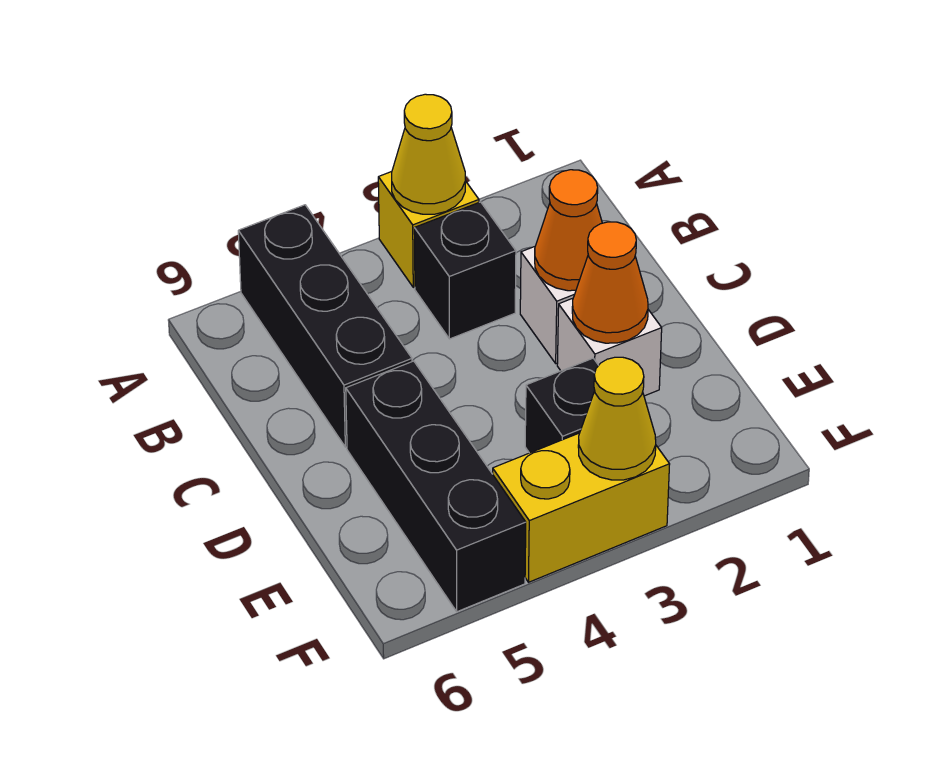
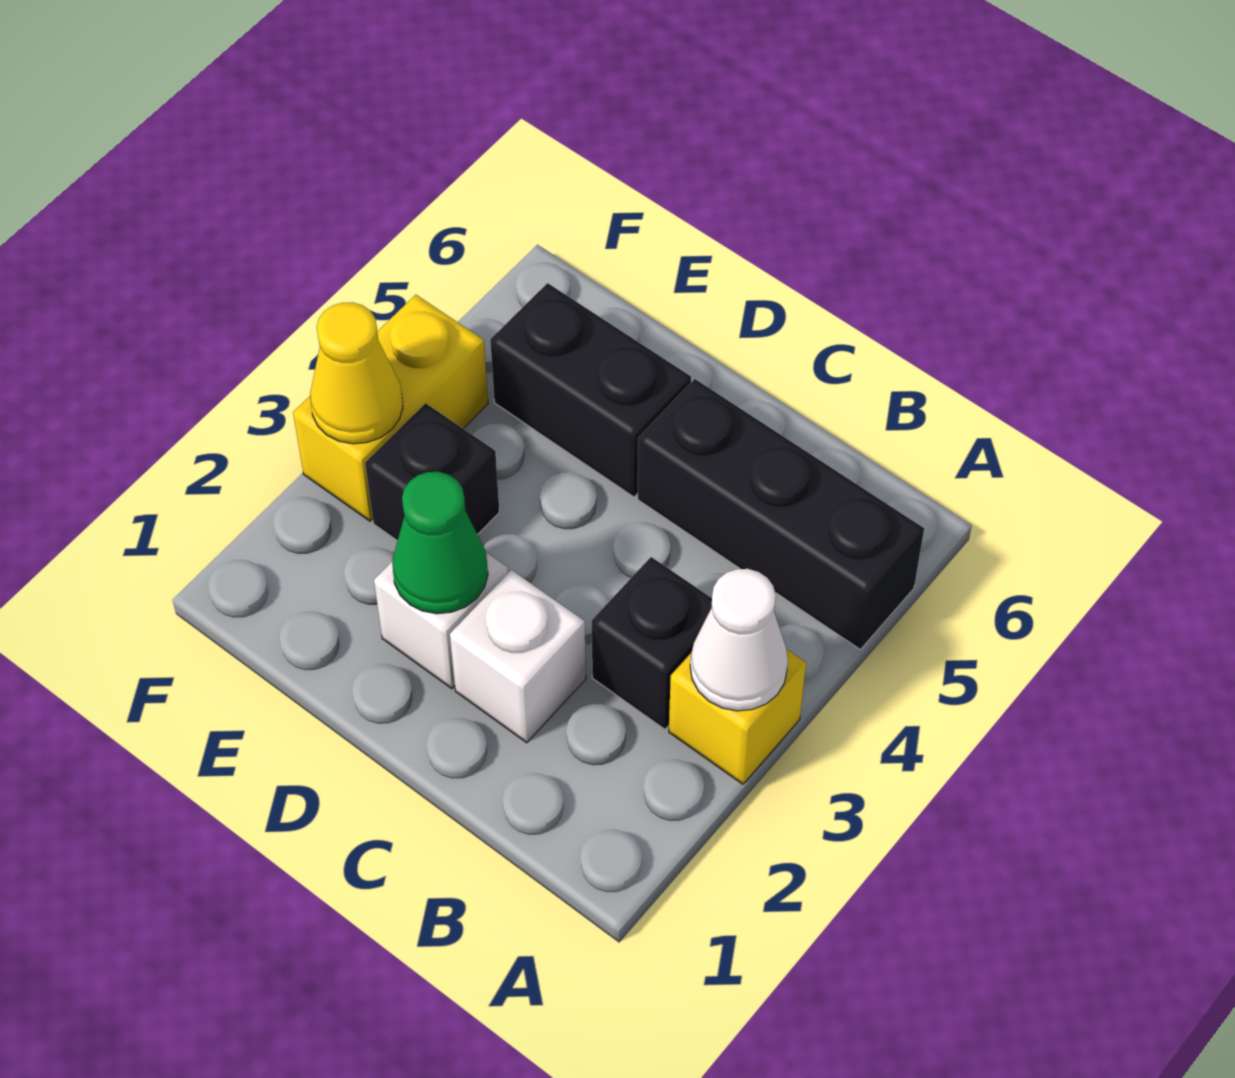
yellow 1x1 cone [392,94,465,214] -> white 1x1 cone [690,569,788,711]
orange 1x1 cone [535,170,602,291] -> none
orange 1x1 cone [572,222,648,343] -> green 1x1 cone [392,472,488,614]
black 1x3 brick [346,361,526,612] -> black 1x2 brick [490,283,691,497]

